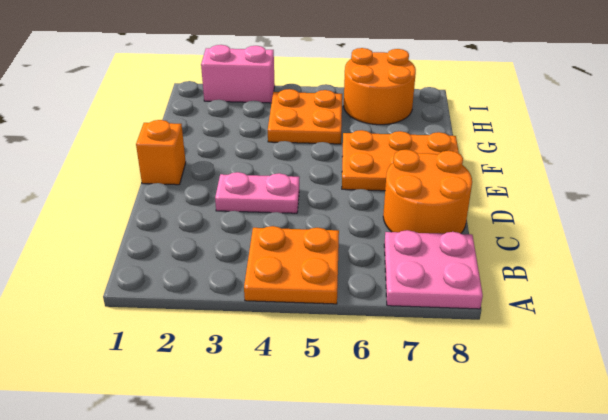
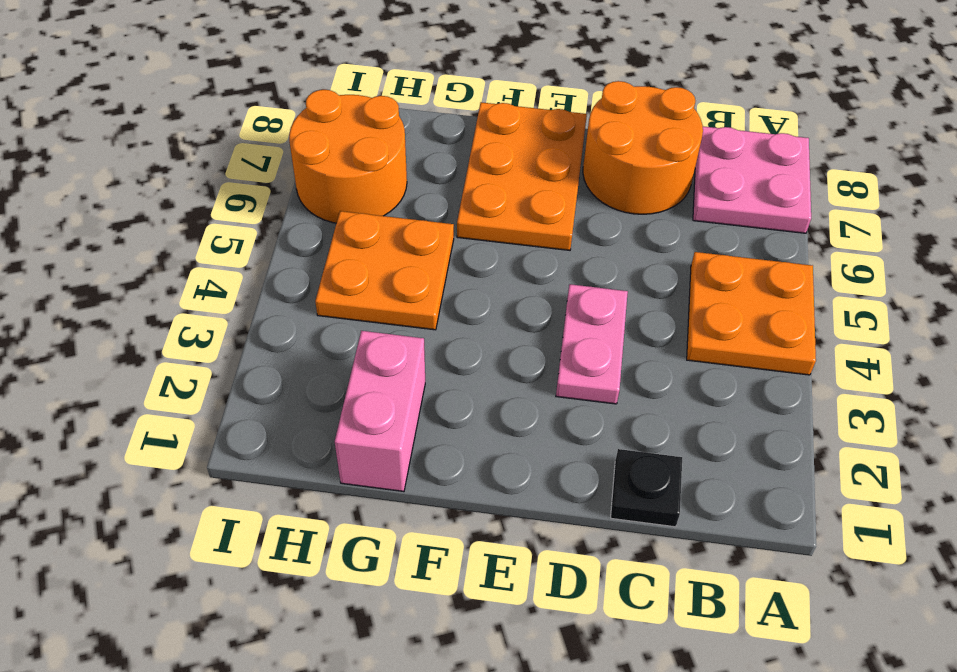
none -> black 1x1 plate [611,449,682,527]
orange 1x1 brick [136,120,186,185] -> none
pink 1x2 brick [201,45,275,103] -> pink 1x2 brick moved to [335,331,425,492]

